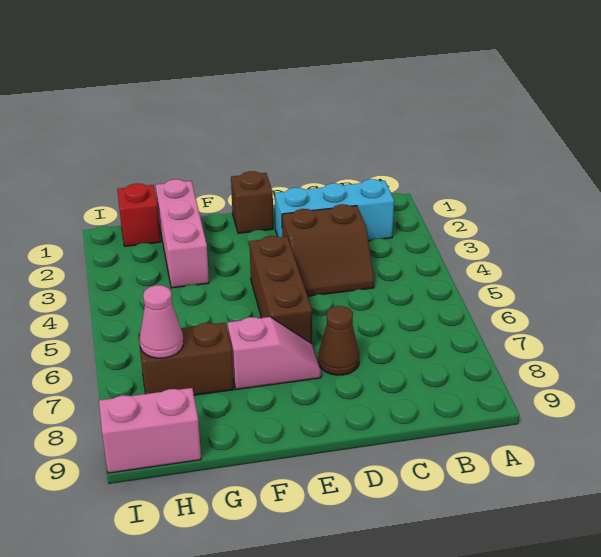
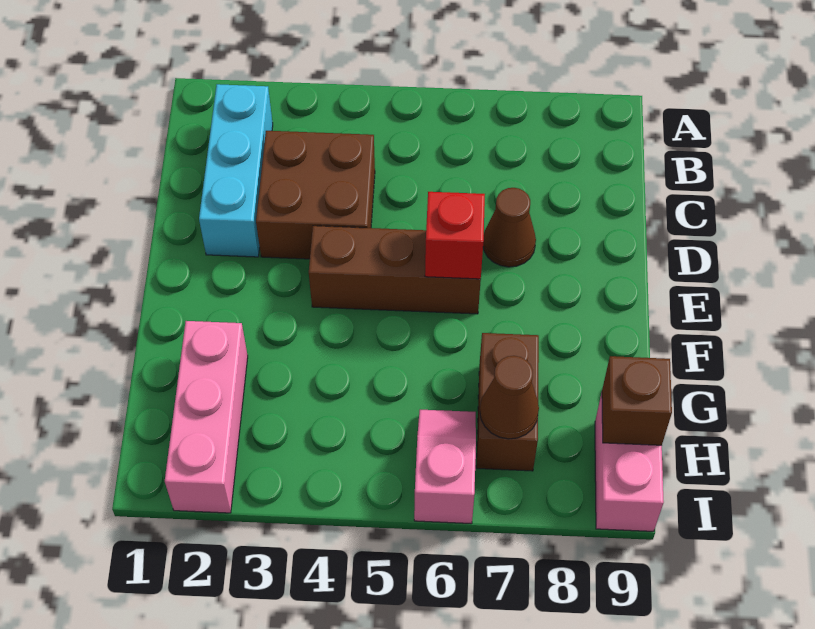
brown 2x2 slope [282,204,374,296] -> brown 2x2 brick [256,131,375,259]
brown 1x1 brick [231,171,273,233] -> brown 1x1 brick moved to [602,356,672,445]
pink 1x2 slope [228,317,321,389] -> pink 1x2 slope moved to [414,410,476,524]
pink 1x3 brick [156,179,209,288] -> pink 1x3 brick turned to [165,321,248,513]
red 1x1 brick [117,183,161,246] -> red 1x1 brick moved to [425,192,485,279]
pink 1x1 cone [139,285,184,358] -> brown 1x1 cone [480,356,539,439]

